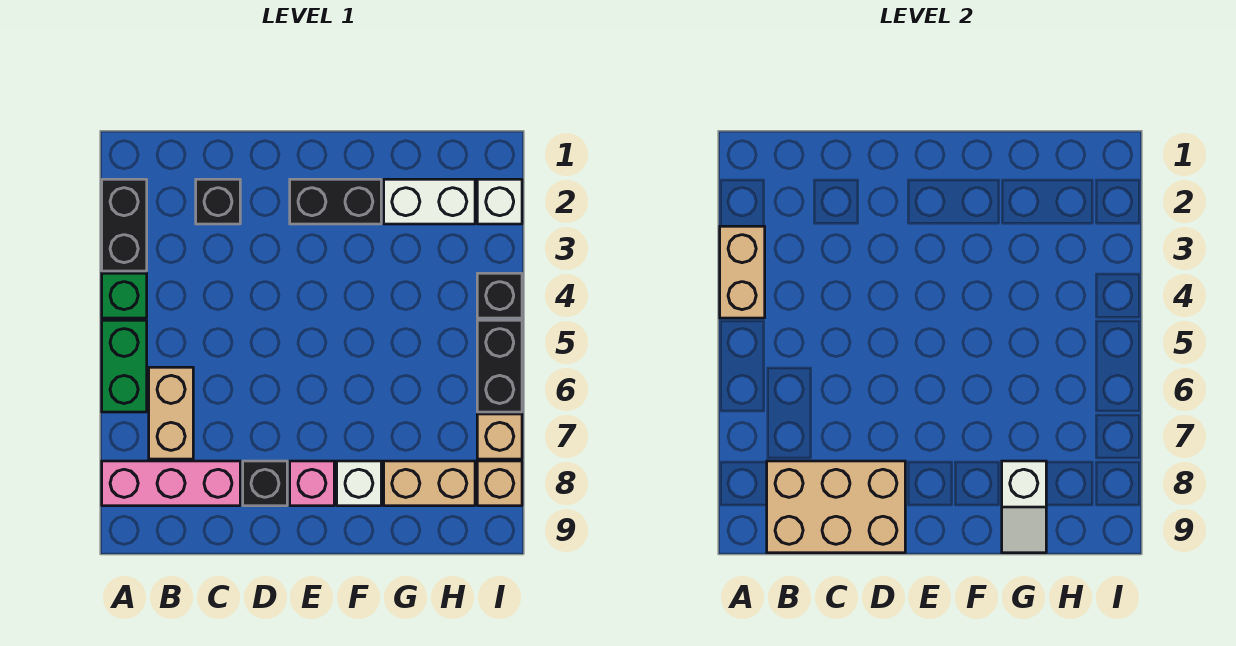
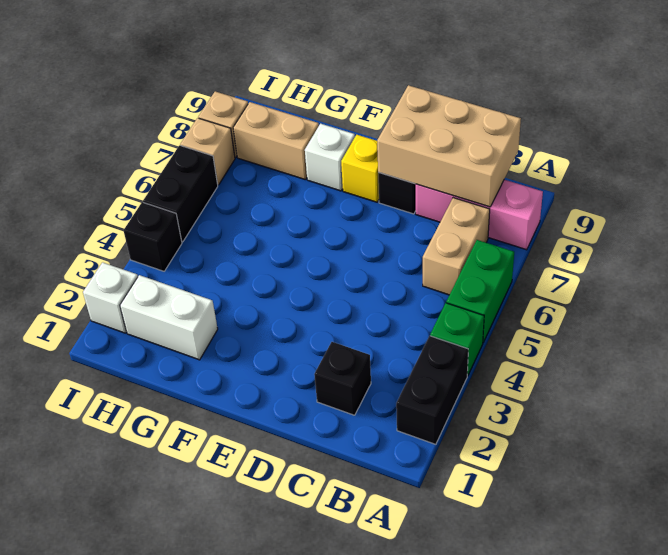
tan 1x2 brick [720,226,765,318] -> none
black 1x2 brick [290,179,381,224] -> none
pink 1x1 brick [290,461,334,506] -> yellow 1x1 brick [341,135,379,202]
white 1x2 slope [1002,461,1046,553] -> none

